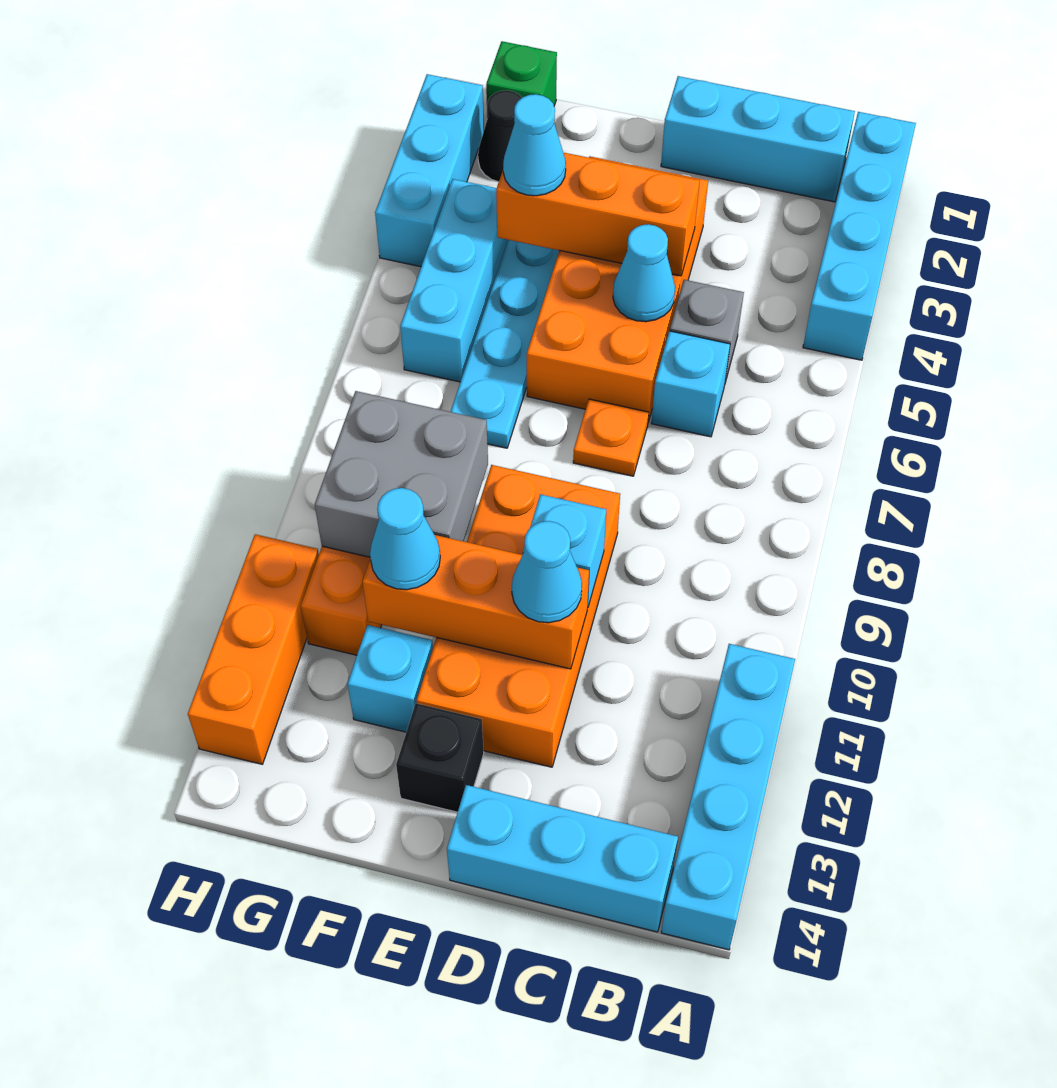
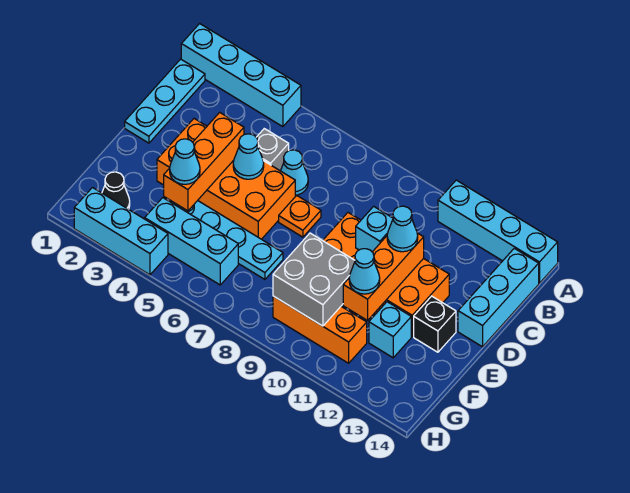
cyan 1x3 brick [661,76,855,202] -> cyan 1x3 plate [125,59,205,143]
cyan 1x1 brick [651,331,730,437] -> cyan 1x1 cone [281,150,308,195]
green 1x1 brick [486,41,557,118] -> none
orange 1x3 brick [188,534,319,764] -> none

